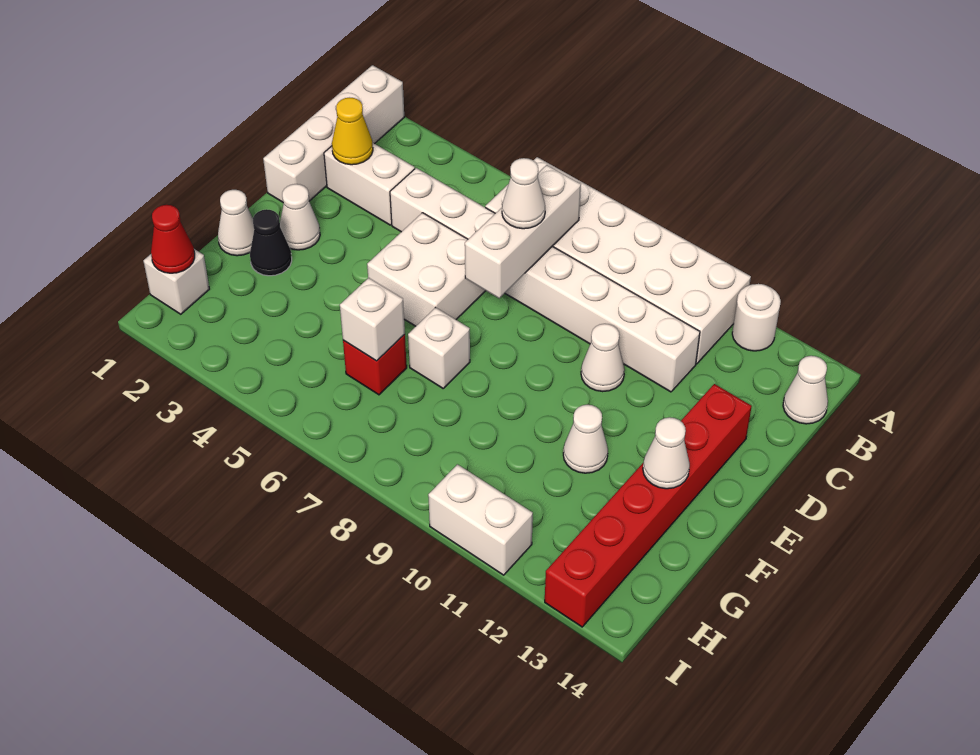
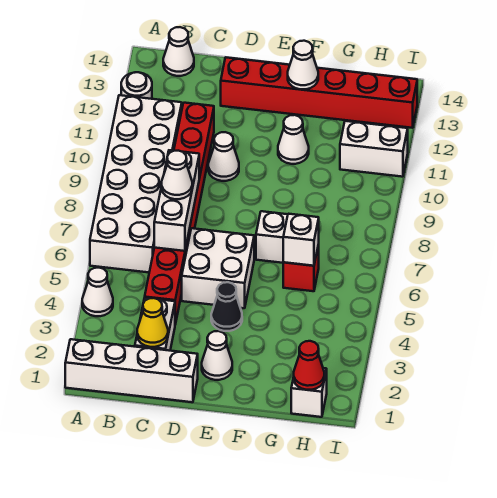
white 1x3 brick [465,165,581,298] -> white 1x3 brick turned to [154,150,199,251]
white 1x8 brick [390,168,700,392] -> red 1x8 brick [145,103,214,324]
white 1x1 cone [218,190,254,256] -> white 1x1 cone moved to [82,268,113,316]
black 1x1 cone [250,209,292,276] -> black 1x1 cone moved to [211,282,242,331]
white 1x2 brick [428,464,533,575] -> white 1x2 brick turned to [340,121,408,177]

